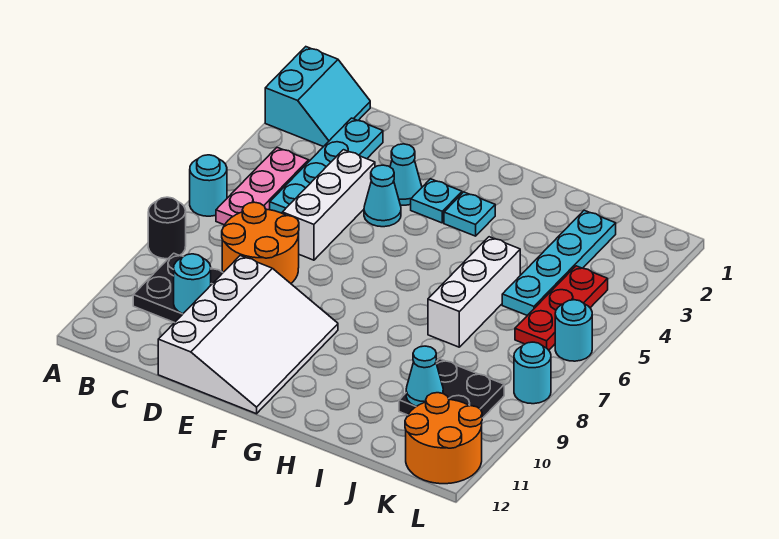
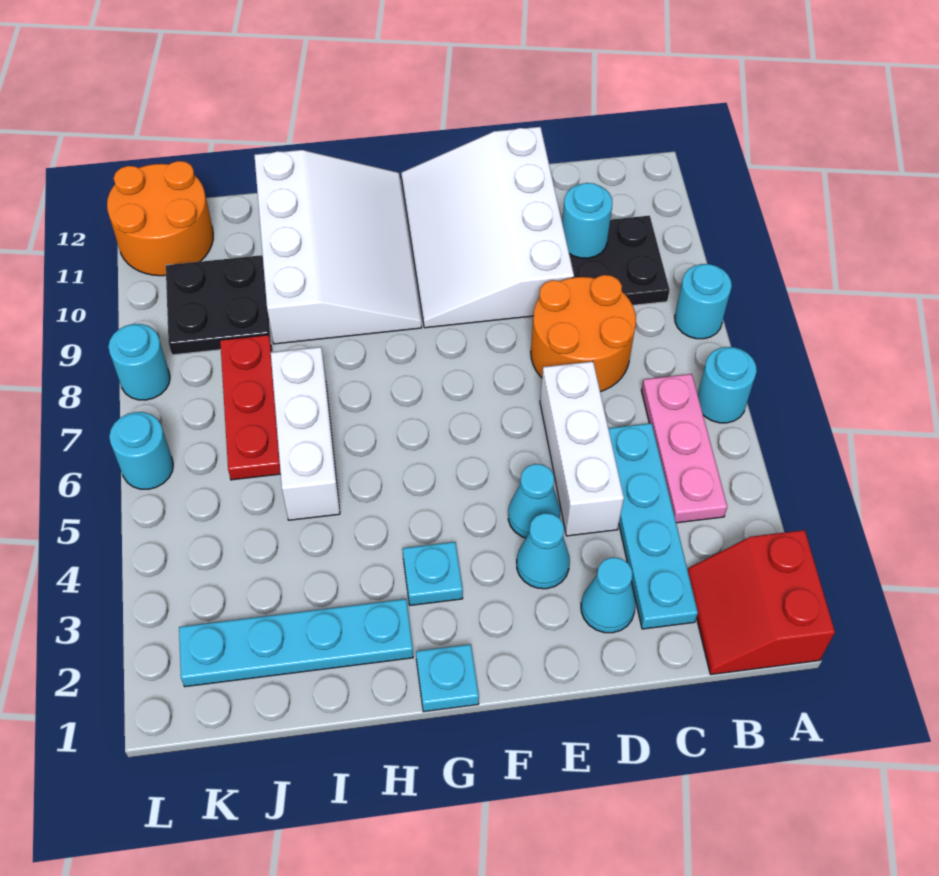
cyan 2x2 slope [265,47,370,147] -> red 2x2 slope [688,530,835,674]
black 1x1 round brick [148,197,186,259] -> cyan 1x1 round brick [675,264,732,339]
cyan 1x1 plate [411,179,462,223] -> cyan 1x1 plate moved to [416,644,479,712]
none -> white 3x4 slope [254,150,422,344]
cyan 1x4 plate [502,210,616,316] -> cyan 1x4 plate turned to [179,599,413,687]
cyan 1x1 cone [406,346,443,406] -> cyan 1x1 cone moved to [581,557,636,633]
red 1x3 plate [515,266,608,350] -> red 1x3 plate moved to [220,335,281,480]

